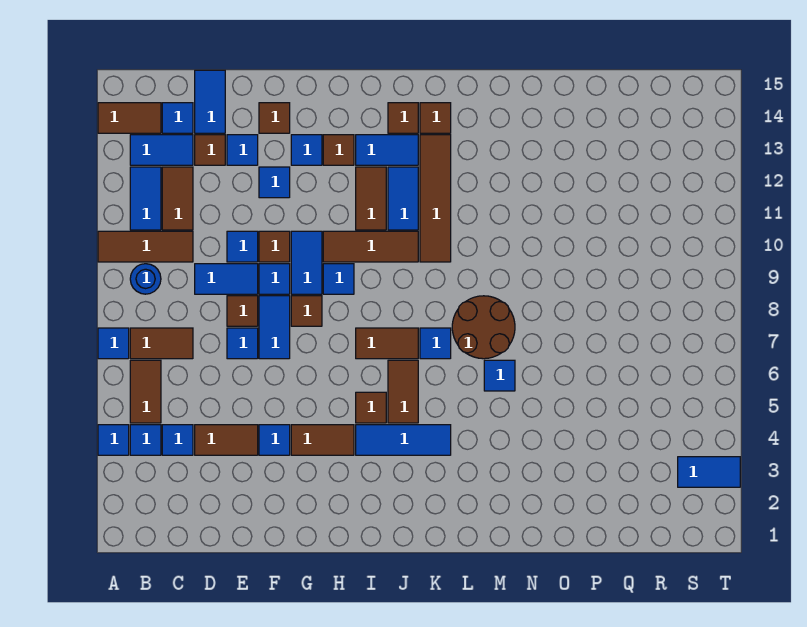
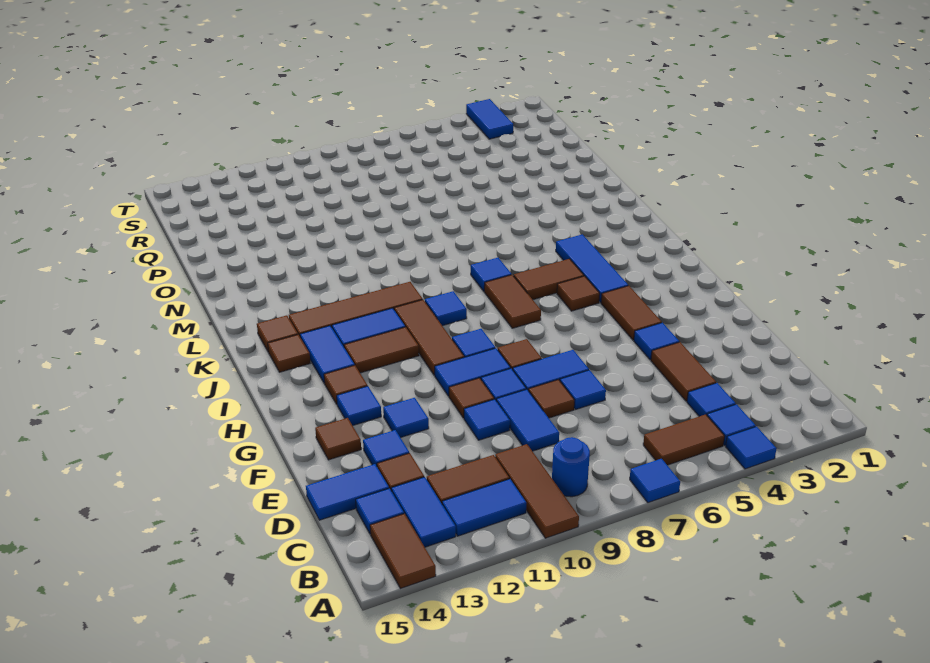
brown 1x2 tile [130,328,193,359] -> none
brown 2x2 round brick [452,296,515,359] -> none
blue 1x1 tile [484,360,515,391] -> blue 1x1 tile moved to [425,291,467,326]

